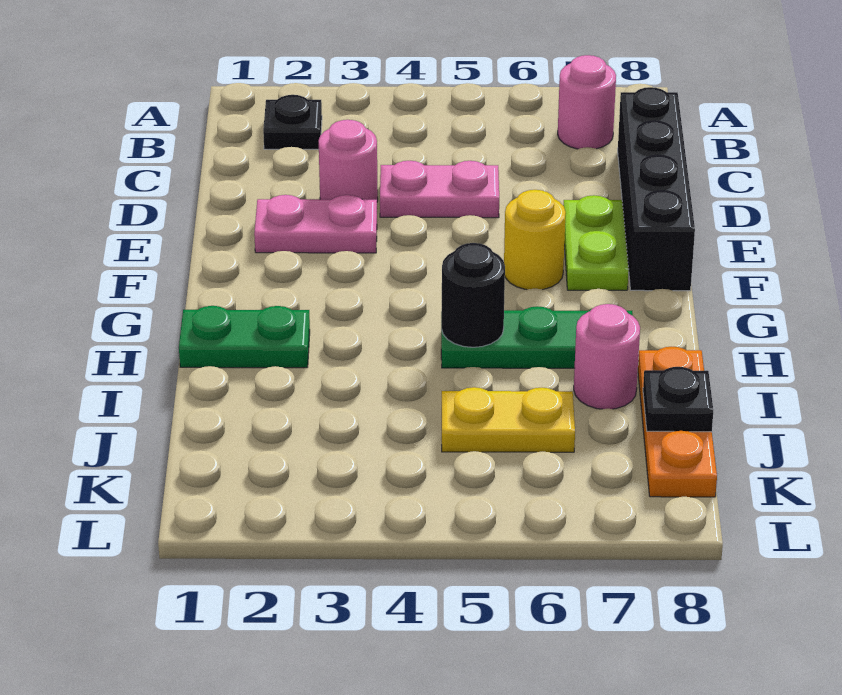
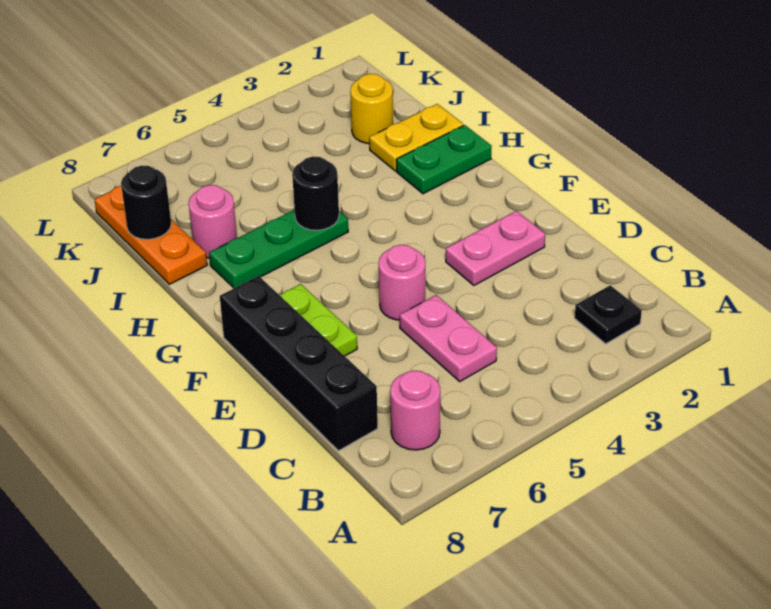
pink 1x1 round brick [319,120,378,201] -> pink 1x1 round brick moved to [379,245,425,320]
pink 1x2 plate [380,161,499,218] -> pink 1x2 plate turned to [400,295,497,381]
yellow 1x1 round brick [504,190,566,290] -> yellow 1x1 round brick moved to [350,74,393,144]
yellow 1x2 plate [442,387,575,452] -> yellow 1x2 plate moved to [369,104,463,171]
black 1x1 plate [643,367,713,432] -> black 1x1 round brick [121,165,171,239]

